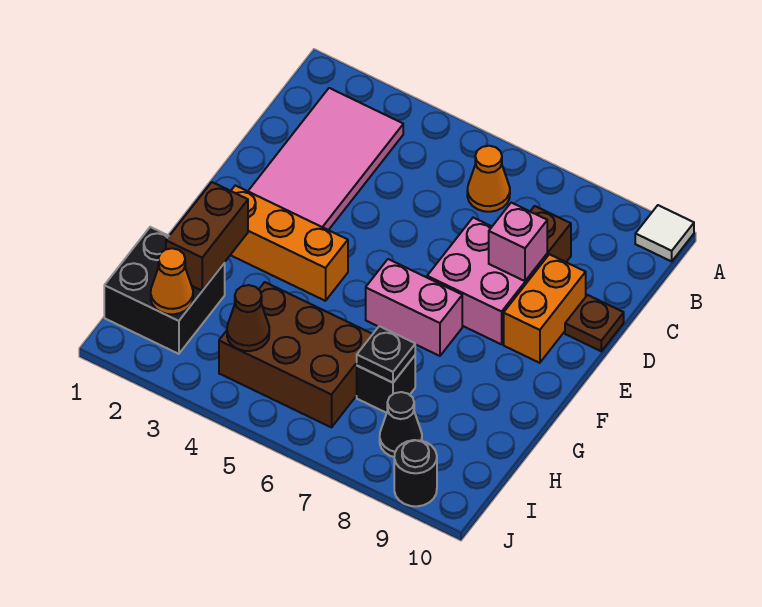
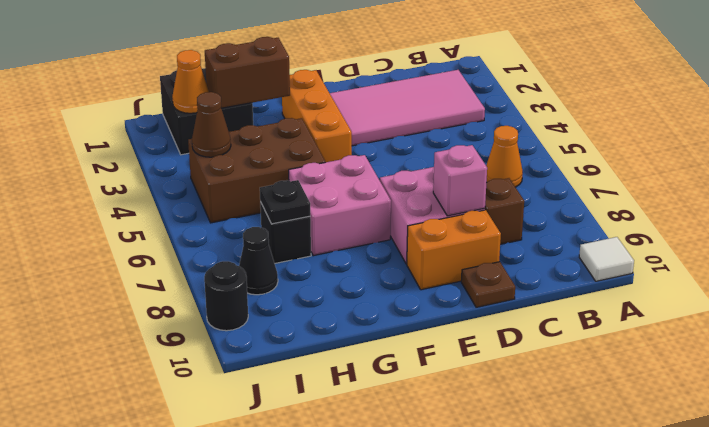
pink 1x2 brick [366,259,462,356] -> pink 2x2 brick [289,155,391,256]
brown 2x3 brick [219,282,372,427] -> brown 2x3 brick turned to [188,118,325,223]

